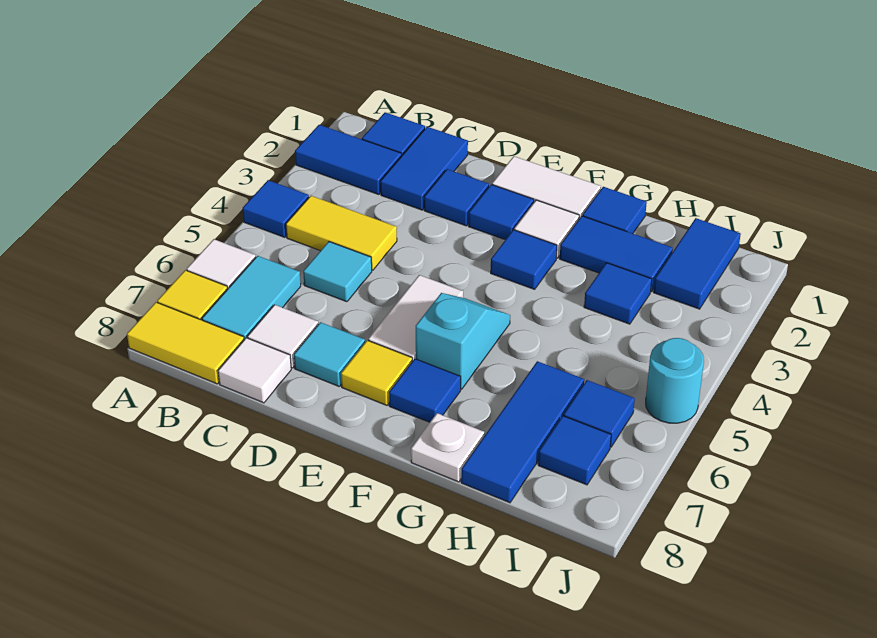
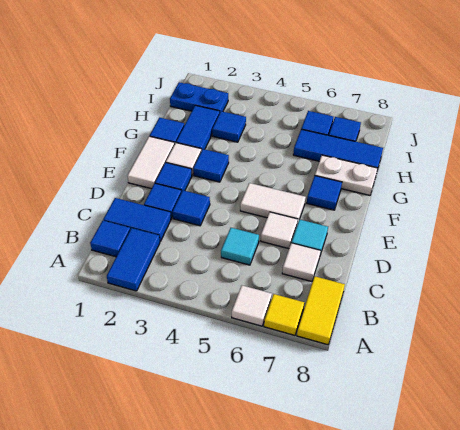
blue 1x1 tile [243,180,309,237] -> blue 1x1 tile moved to [172,190,210,226]
yellow 1x2 tile [286,196,397,270] -> none
cyan 1x2 tile [202,256,301,340] -> none
white 1x1 tile [218,338,291,403] -> white 1x1 tile moved to [261,212,298,249]
yellow 1x1 tile [341,340,412,405] -> none
cyan 1x2 slope [416,293,510,389] -> none
white 1x1 plate [411,413,484,482] -> white 1x2 plate [315,155,377,195]
blue 1x2 tile [654,218,741,309] -> blue 1x2 plate [170,82,228,112]
cyan 1x1 round brick [646,338,704,423] -> none

